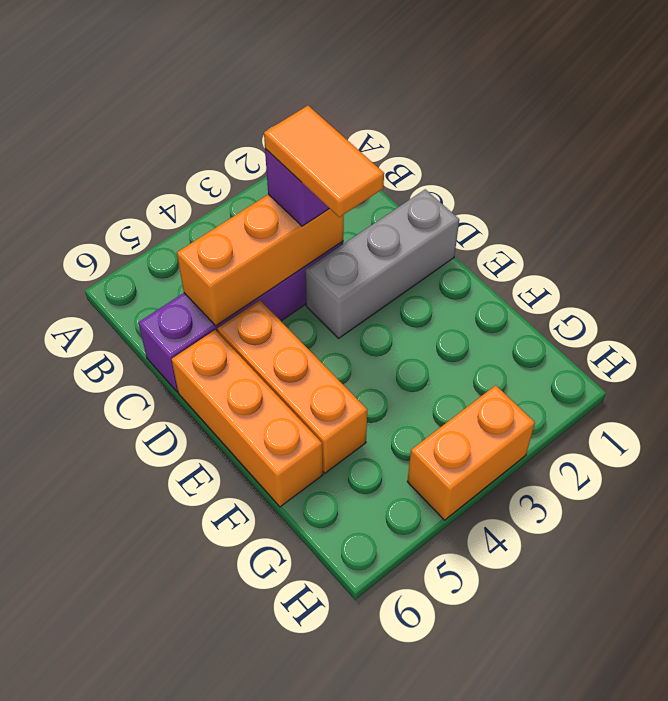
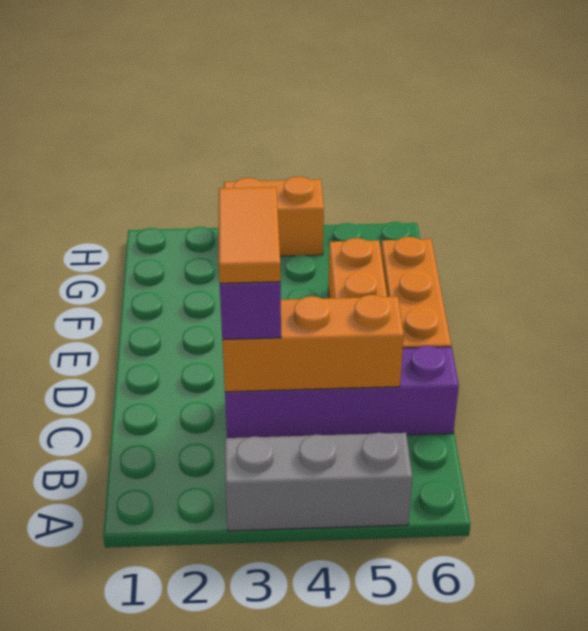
grey 1x3 brick [305,189,459,338] -> grey 1x3 brick moved to [225,433,412,531]

